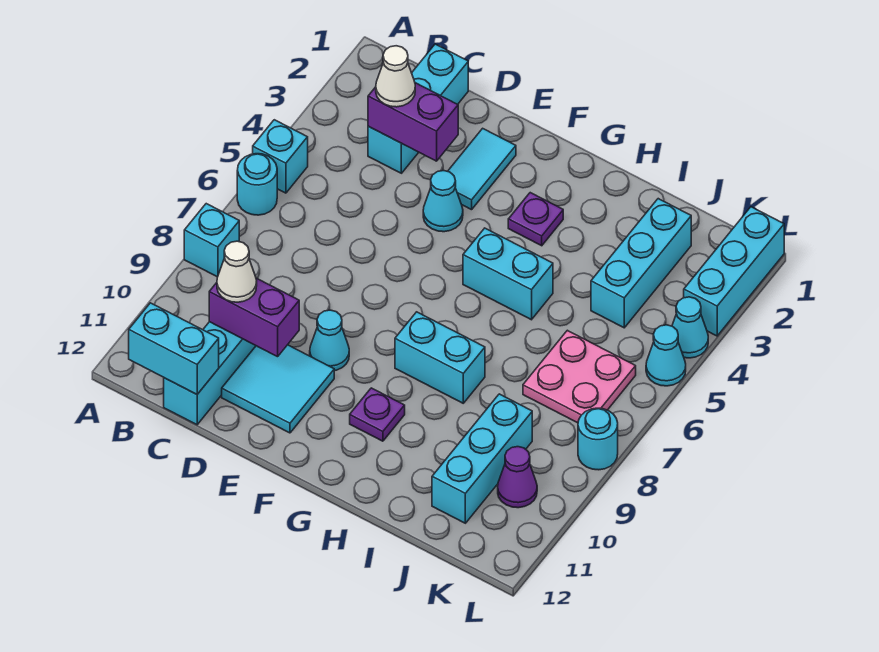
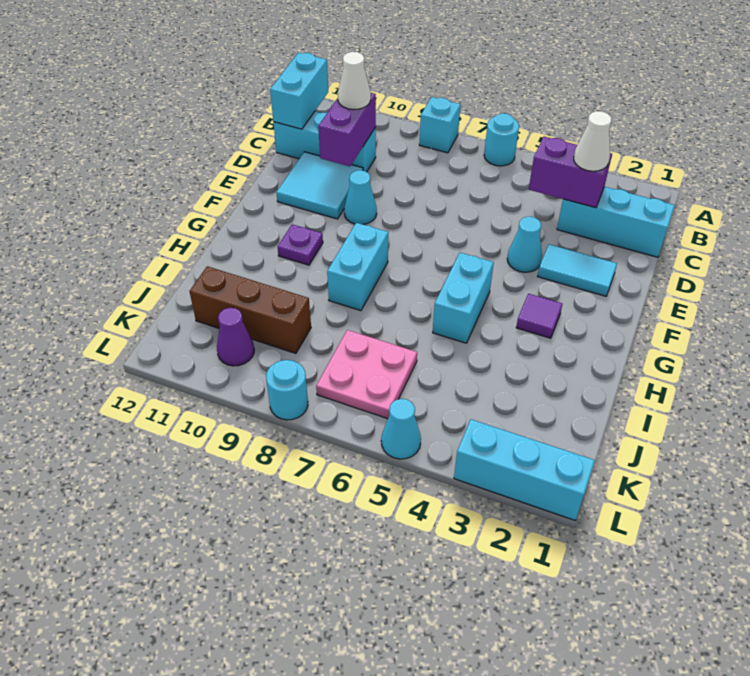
cyan 1x1 brick [253,120,308,193] -> none
purple 1x2 brick [368,83,458,161] -> purple 1x2 brick turned to [529,137,612,208]
purple 1x1 plate [508,193,563,246] -> purple 1x1 tile [516,294,562,338]
cyan 1x3 brick [591,199,691,328] -> none
cyan 1x3 brick [432,394,532,523] -> brown 1x3 brick [190,266,311,353]
cyan 1x1 cone [672,297,708,358] -> none

